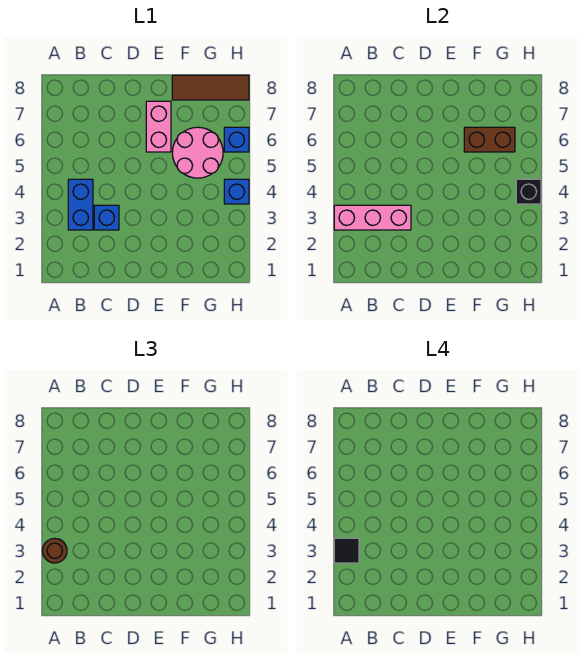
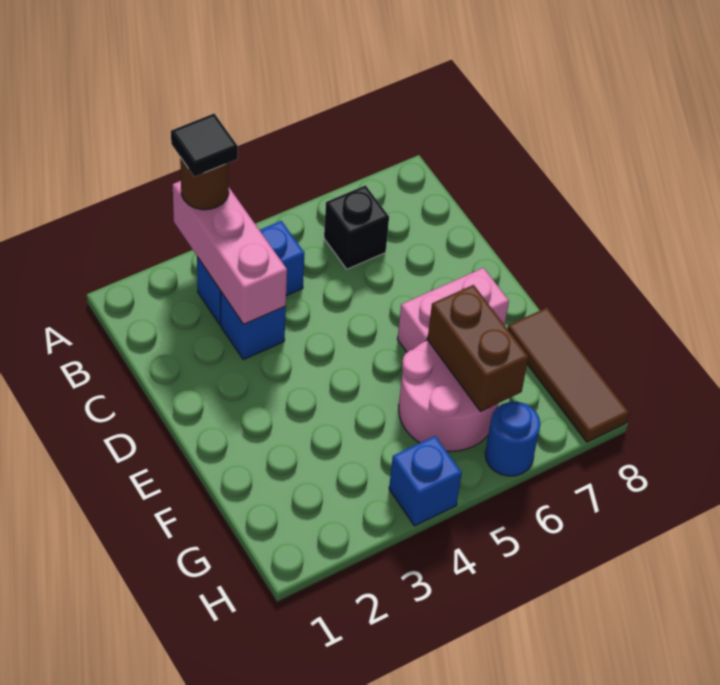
black 1x1 brick [516,179,541,204] -> black 1x1 brick moved to [324,185,389,269]
blue 1x1 brick [224,127,249,152] -> blue 1x1 round brick [485,402,540,476]

